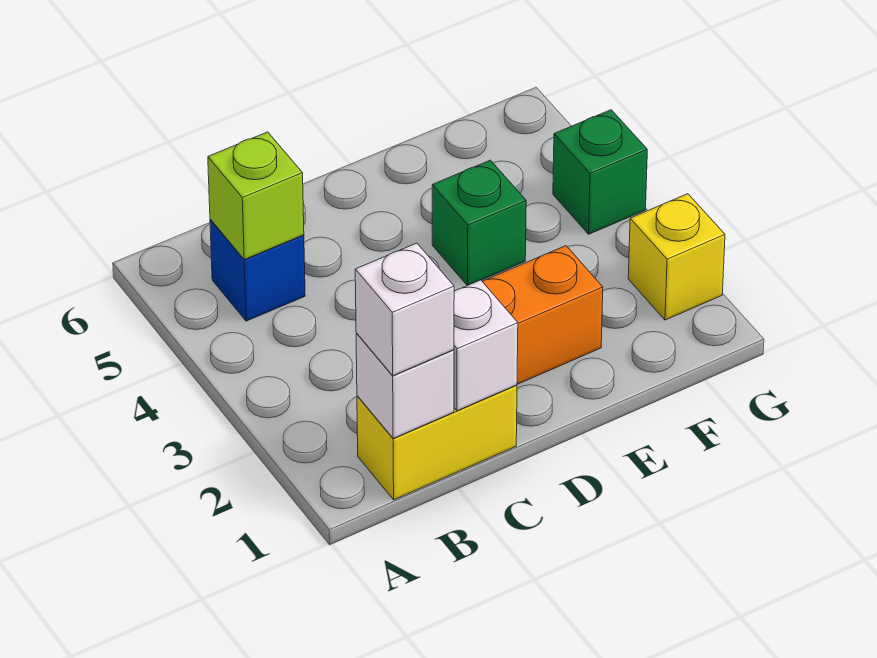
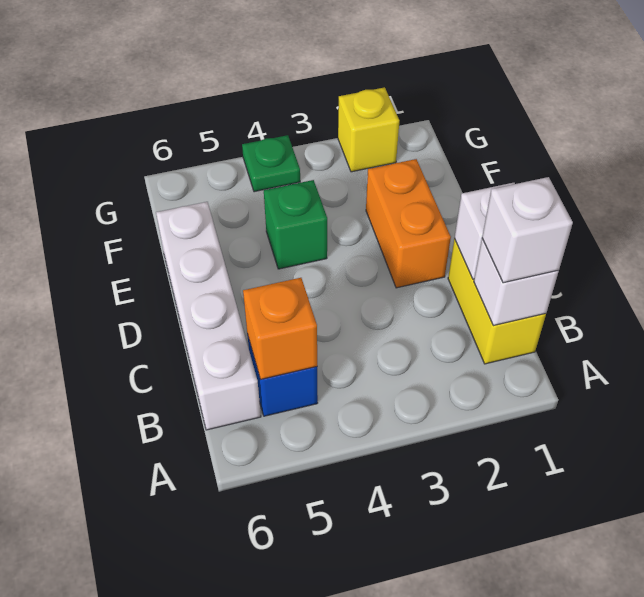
lime 1x1 brick [208,132,304,260] -> orange 1x1 brick [243,278,317,380]
none -> white 1x4 brick [156,202,261,430]
green 1x1 brick [553,110,647,234] -> green 1x1 plate [242,135,300,192]

